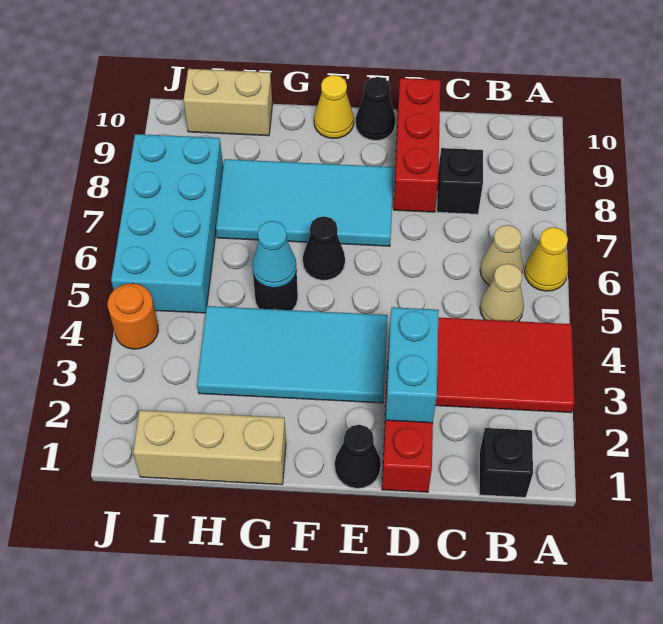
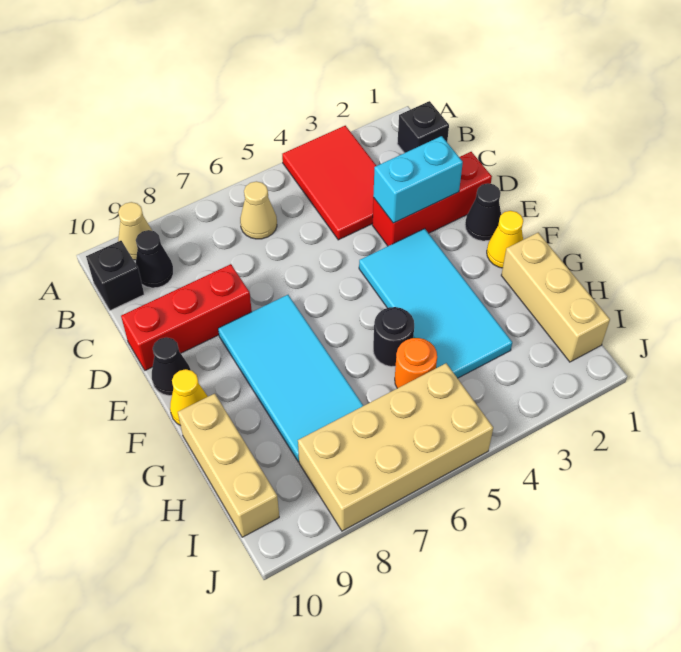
yellow 1x1 cone [525,227,568,291] -> yellow 1x1 cone moved to [487,211,523,268]
tan 1x1 cone [480,264,524,321] -> tan 1x1 cone moved to [118,202,152,260]
black 1x1 brick [437,148,483,214] -> black 1x1 brick moved to [86,241,144,310]
black 1x1 cone [303,216,345,280] -> black 1x1 cone moved to [136,230,173,288]
cyan 1x1 cone [252,221,297,288] -> none
tan 1x2 brick [184,69,272,136] -> tan 1x3 brick [178,394,279,537]
cyan 2x4 brick [111,134,223,313] -> tan 2x4 brick [298,363,493,531]
orange 1x1 round brick [108,283,158,349] -> orange 1x1 round brick moved to [395,338,437,388]

